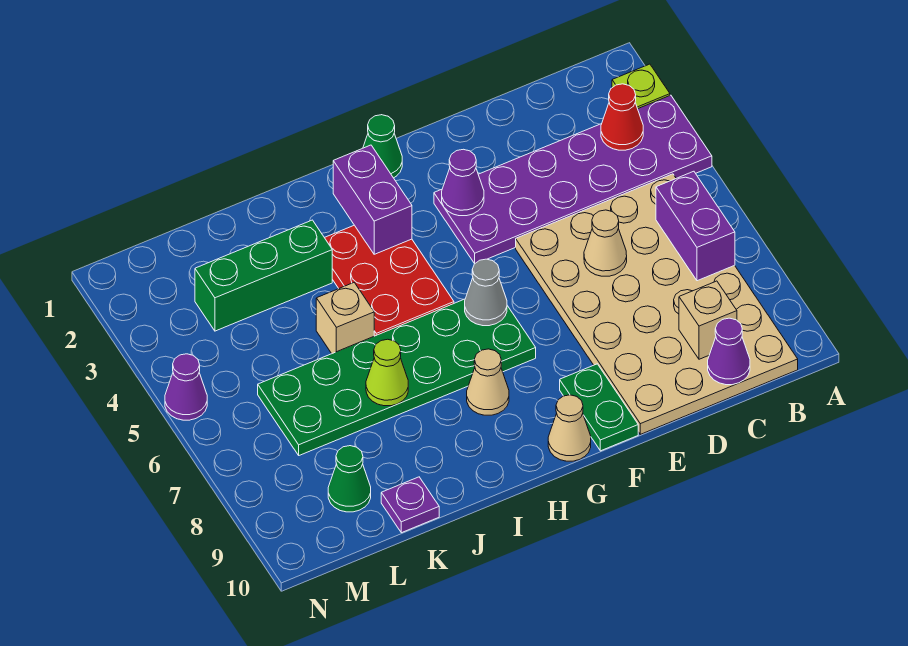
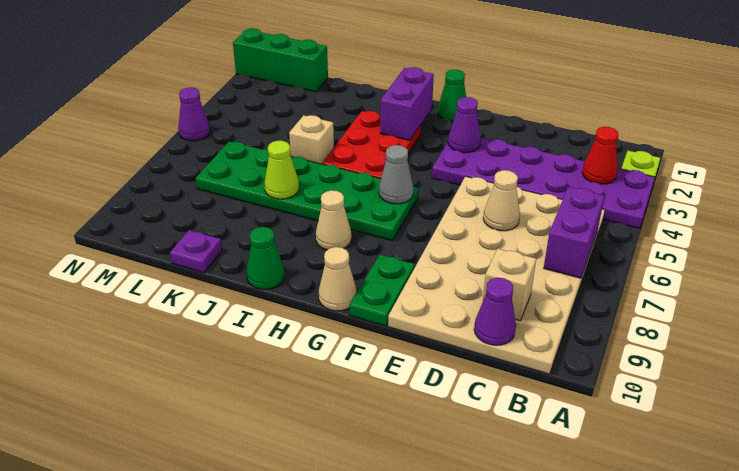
green 1x3 brick [195,220,332,331] -> green 1x3 brick moved to [233,28,328,92]
green 1x1 cone [328,446,371,512] -> green 1x1 cone moved to [247,227,284,289]

